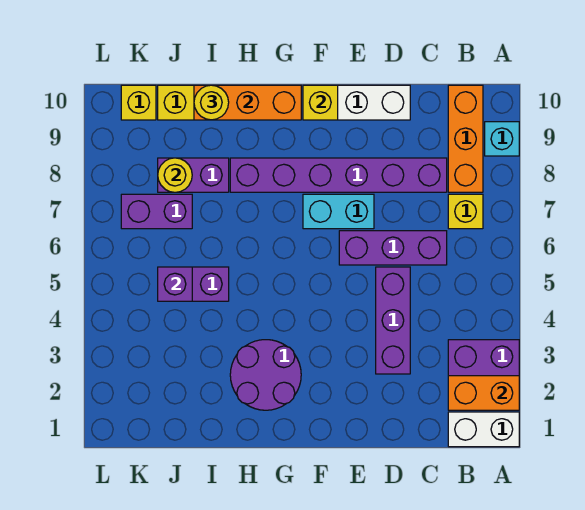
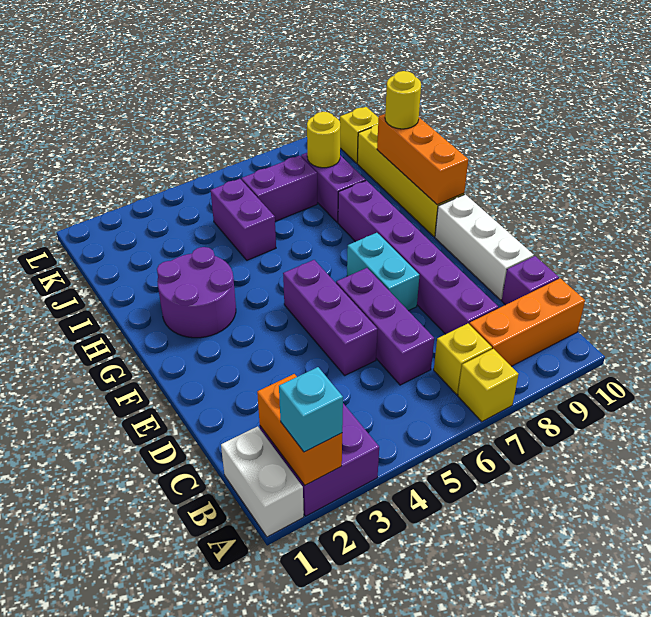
cyan 1x1 brick [485,122,519,156] -> cyan 1x1 brick moved to [279,367,343,452]
purple 1x3 brick [376,267,410,374] -> purple 1x3 brick turned to [283,260,378,375]
yellow 1x1 brick [303,85,338,120] -> yellow 1x1 brick moved to [458,349,519,422]
purple 1x1 brick [158,267,192,301] -> purple 1x1 brick moved to [502,256,559,305]
purple 1x2 brick [121,194,192,229] -> purple 1x2 brick turned to [241,156,317,222]

